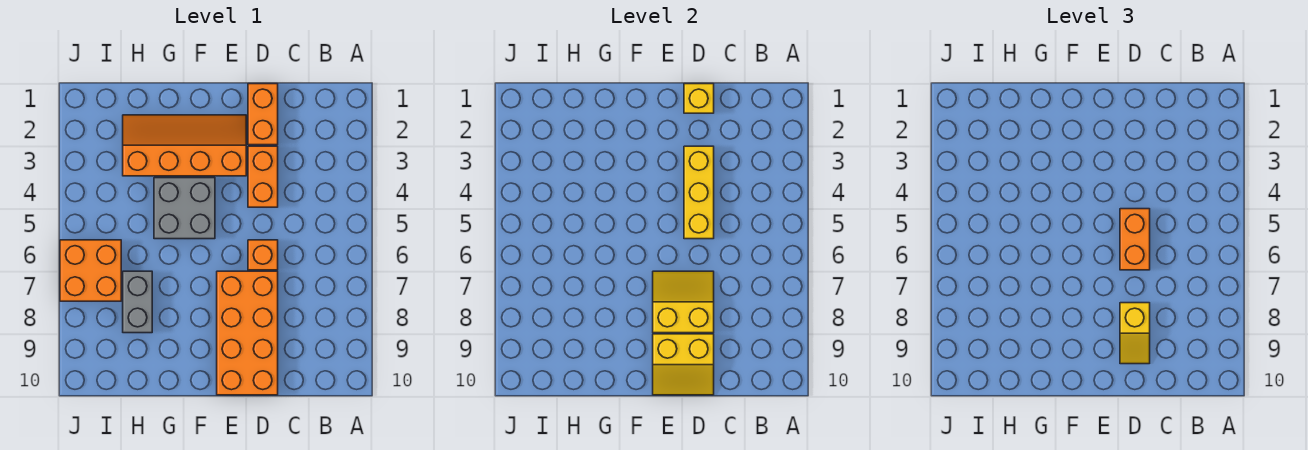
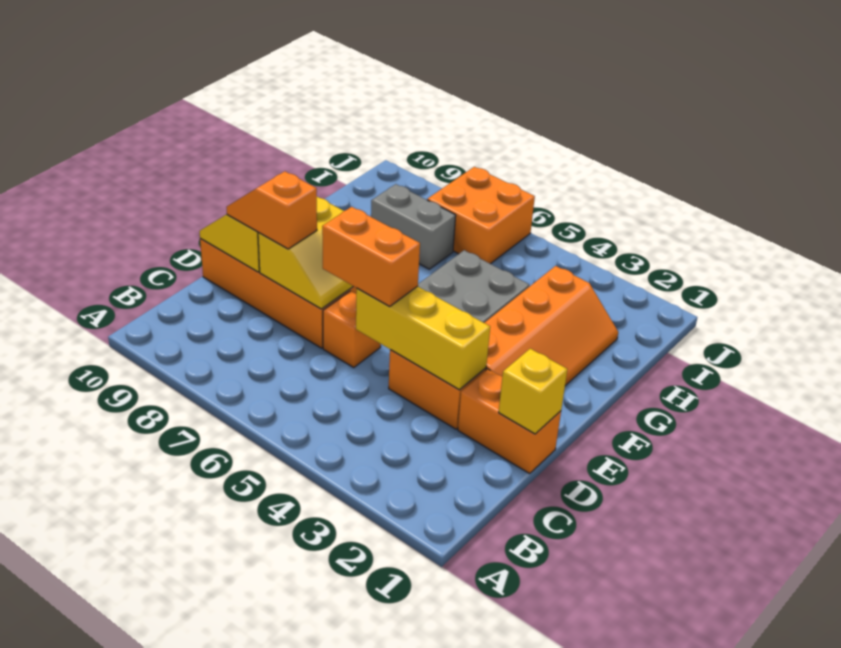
yellow 1x2 slope [1120,303,1150,364] -> orange 1x2 slope [227,171,317,249]

